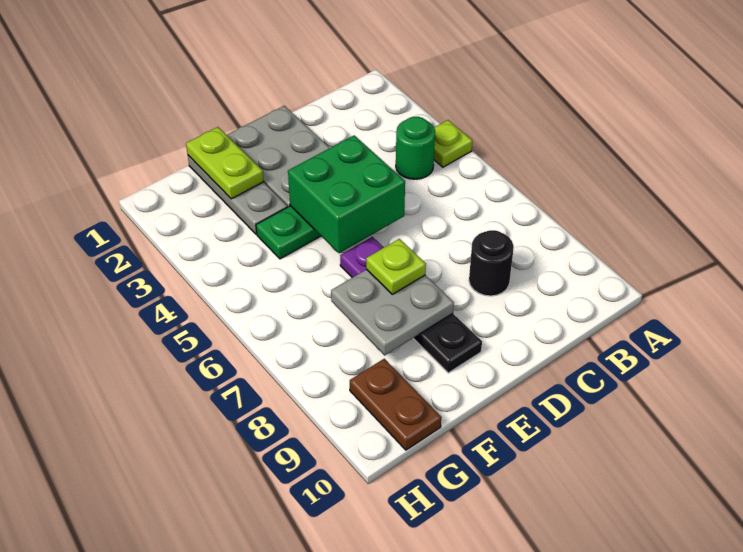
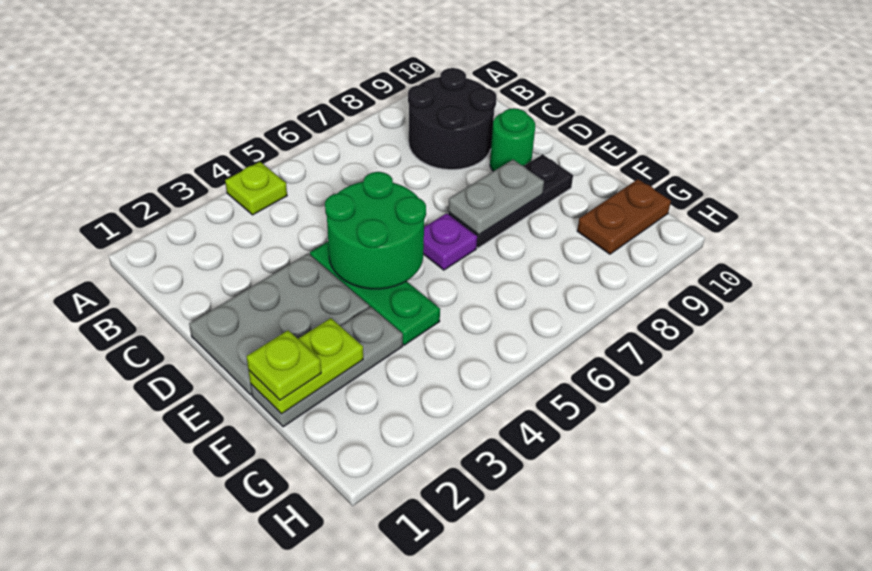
green 1x1 round brick [396,117,435,179] -> green 1x1 round brick moved to [490,108,535,171]
black 1x1 round brick [469,230,514,296] -> black 2x2 round brick [408,68,497,170]
green 2x2 brick [288,135,405,253] -> green 2x2 round brick [325,172,426,289]
grey 2x2 plate [331,269,454,355] -> grey 1x2 plate [448,160,544,235]
lime 1x1 plate [366,239,426,294] -> lime 1x1 plate moved to [247,330,321,400]

